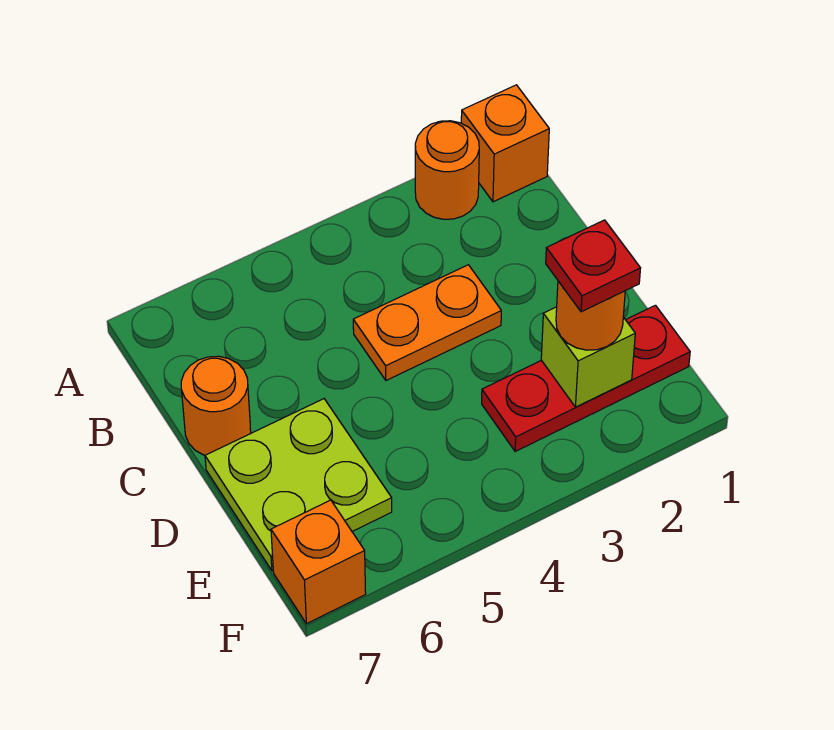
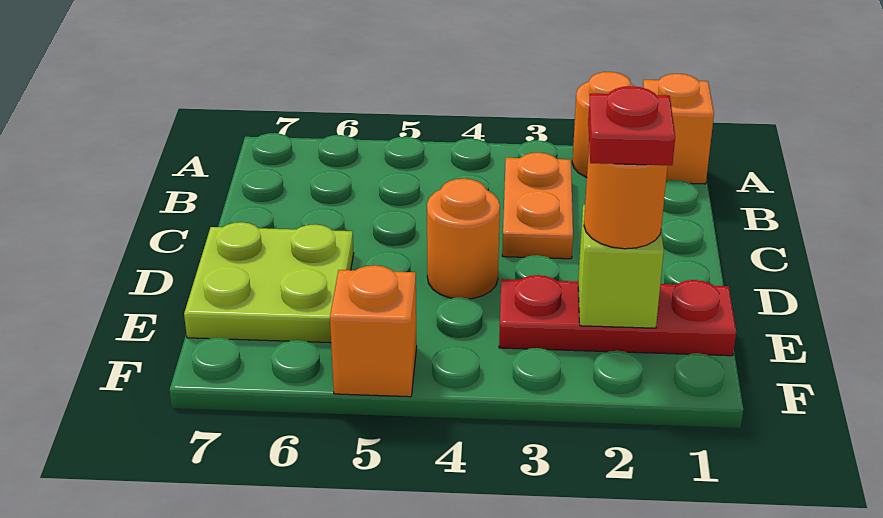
orange 1x2 plate [353,265,501,380] -> orange 1x2 plate turned to [502,153,573,259]
orange 1x1 round brick [181,356,251,455] -> orange 1x1 round brick moved to [427,179,500,299]
orange 1x1 brick [271,500,366,624] -> orange 1x1 brick moved to [330,265,417,397]

